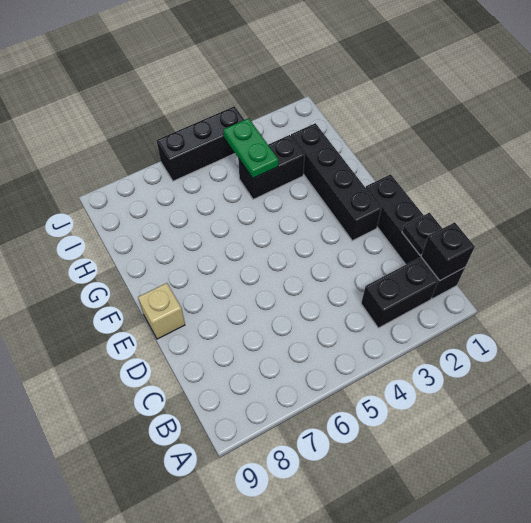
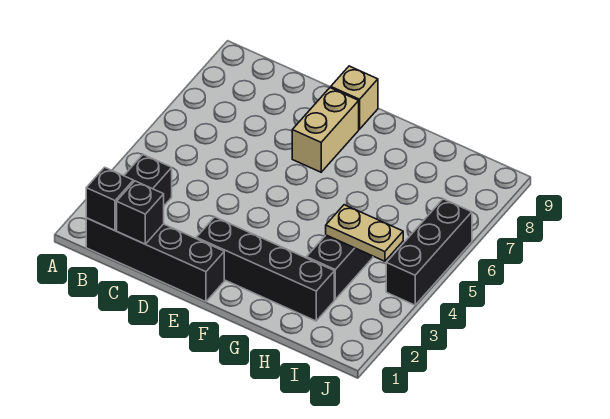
black 1x1 plate [402,213,443,255] -> black 1x1 brick [117,181,164,244]
none -> tan 1x2 brick [292,88,359,172]
green 1x2 plate [223,118,278,178] -> tan 1x2 plate [326,205,403,261]

